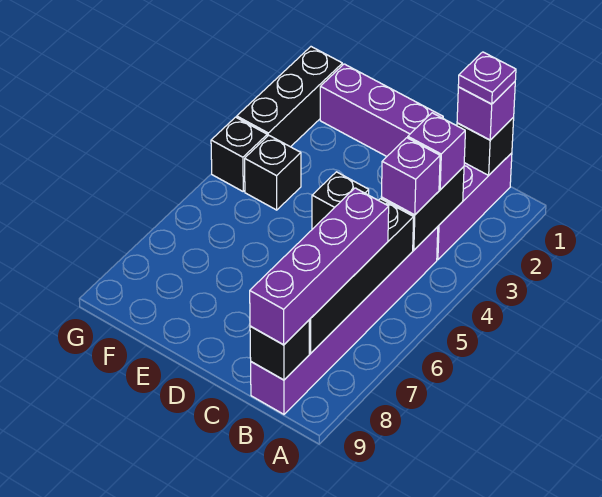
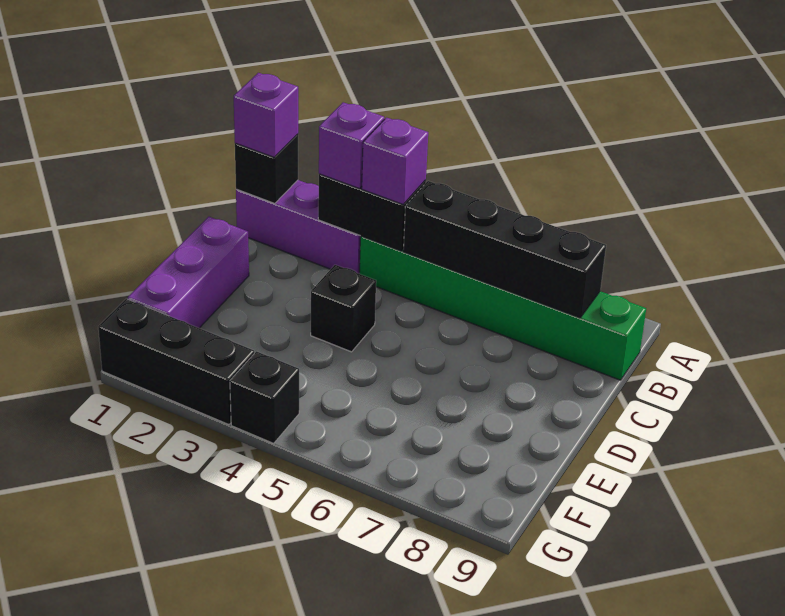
purple 1x1 plate [458,52,516,104] -> none
purple 1x6 brick [251,227,438,414] -> green 1x6 brick [360,236,646,380]
purple 1x4 brick [250,188,389,345] -> none
black 1x1 brick [250,320,309,380] -> none
black 1x1 brick [245,136,301,210] -> none

